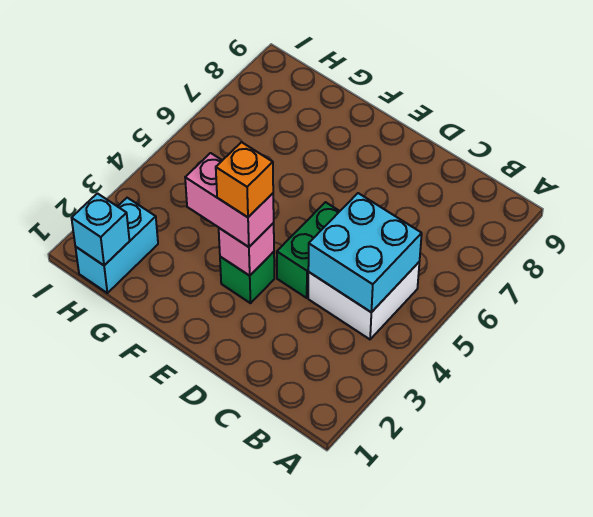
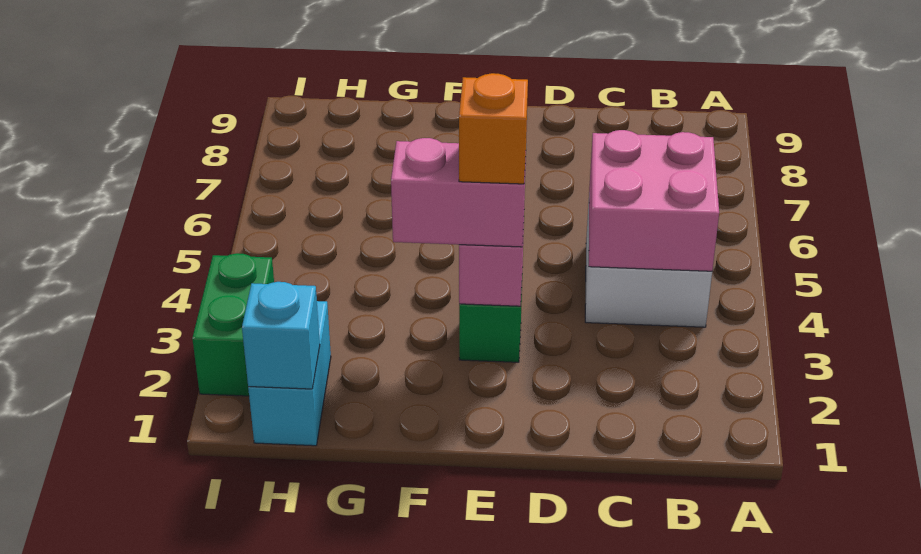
cyan 2x2 brick [308,193,422,312] -> pink 2x2 brick [589,130,719,271]
green 1x2 brick [277,202,340,298] -> green 1x2 brick moved to [192,253,274,396]

